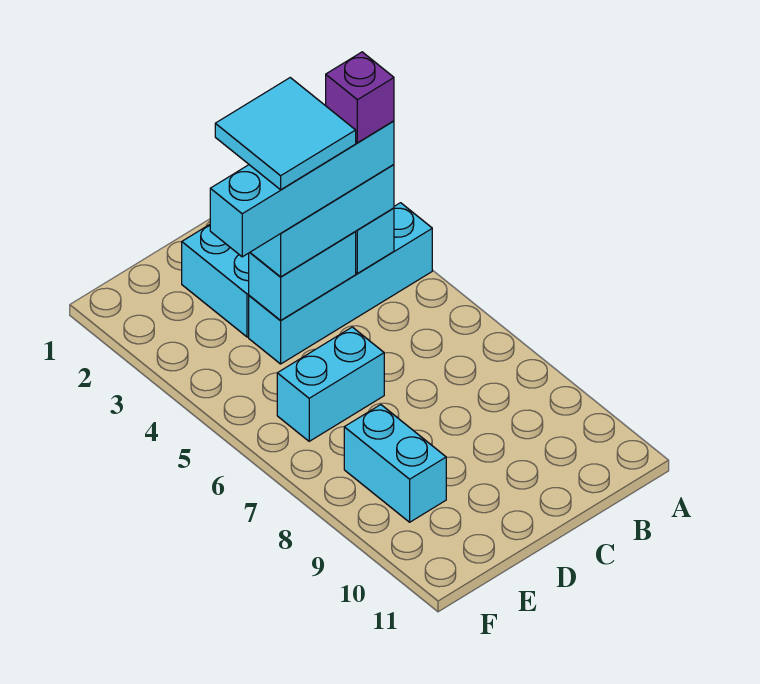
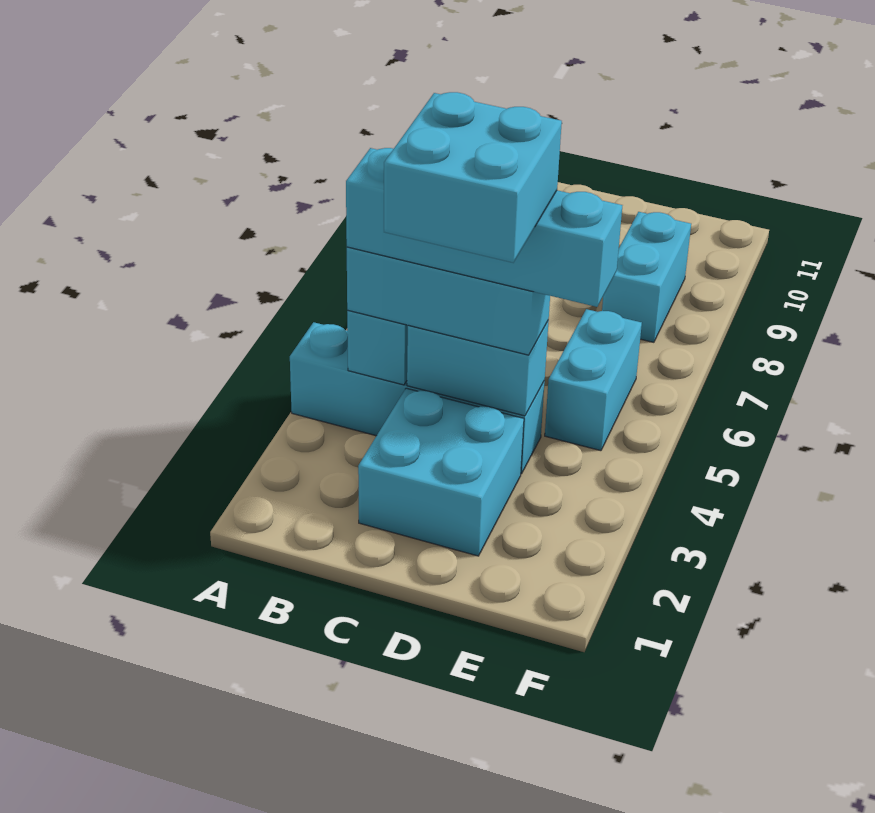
purple 1x1 brick [326,52,394,143] -> none
cyan 2x2 tile [215,78,356,190] -> cyan 2x2 brick [384,92,562,263]
cyan 1x2 brick [277,327,384,441] -> cyan 1x2 brick turned to [545,309,642,451]

